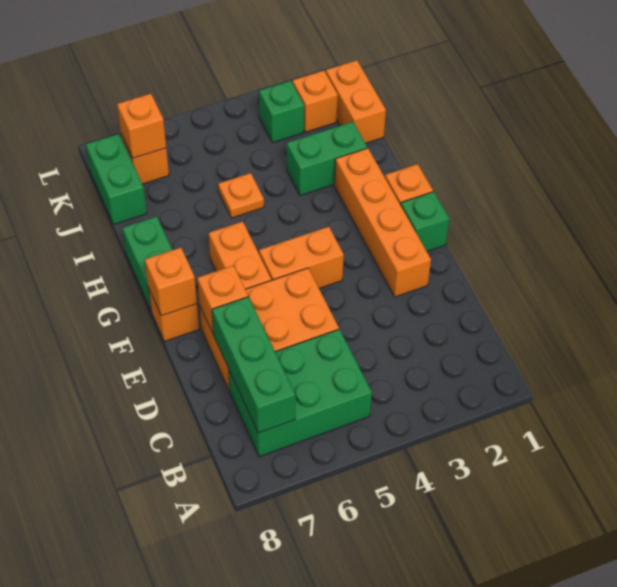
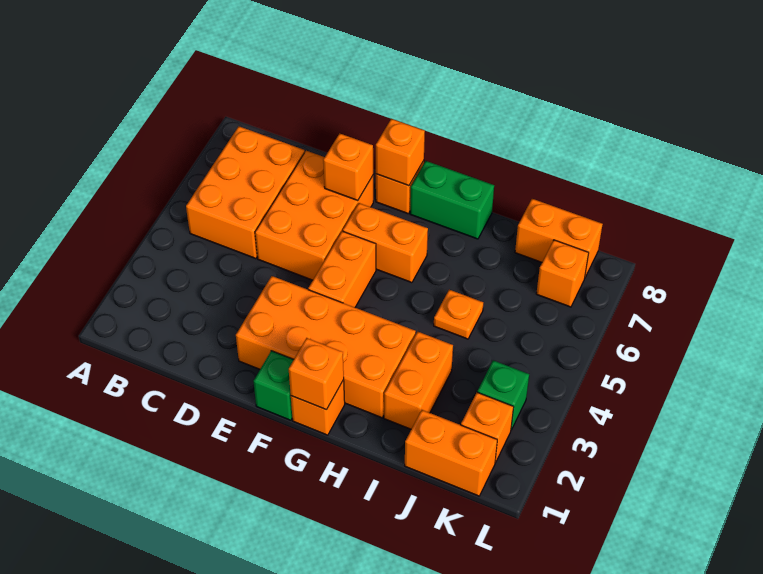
green 2x3 brick [229,329,372,457] -> orange 2x3 brick [186,126,305,259]
green 1x3 brick [212,297,296,433] -> none
orange 1x4 brick [334,148,431,297] -> orange 2x4 brick [236,276,416,418]
green 1x2 brick [287,122,367,196] -> orange 1x2 brick [384,332,453,429]
green 1x2 brick [86,134,147,225] -> orange 1x2 brick [515,199,603,277]
orange 1x1 brick [117,94,166,158] -> orange 1x1 brick moved to [289,338,344,410]

